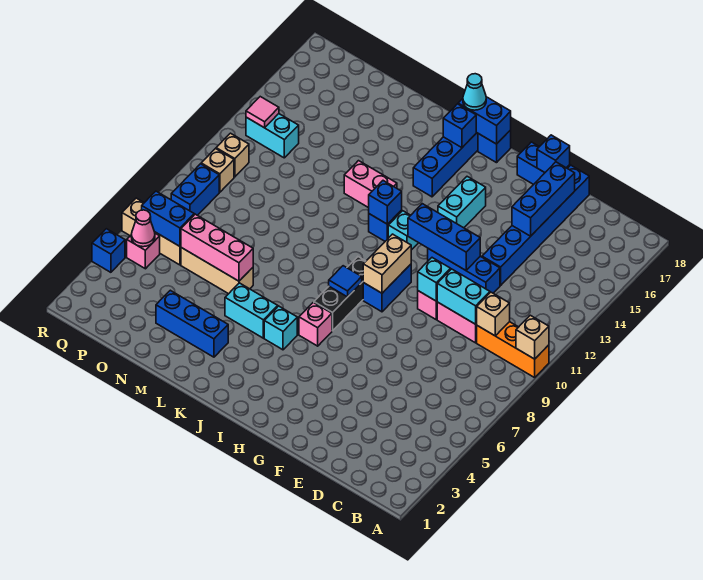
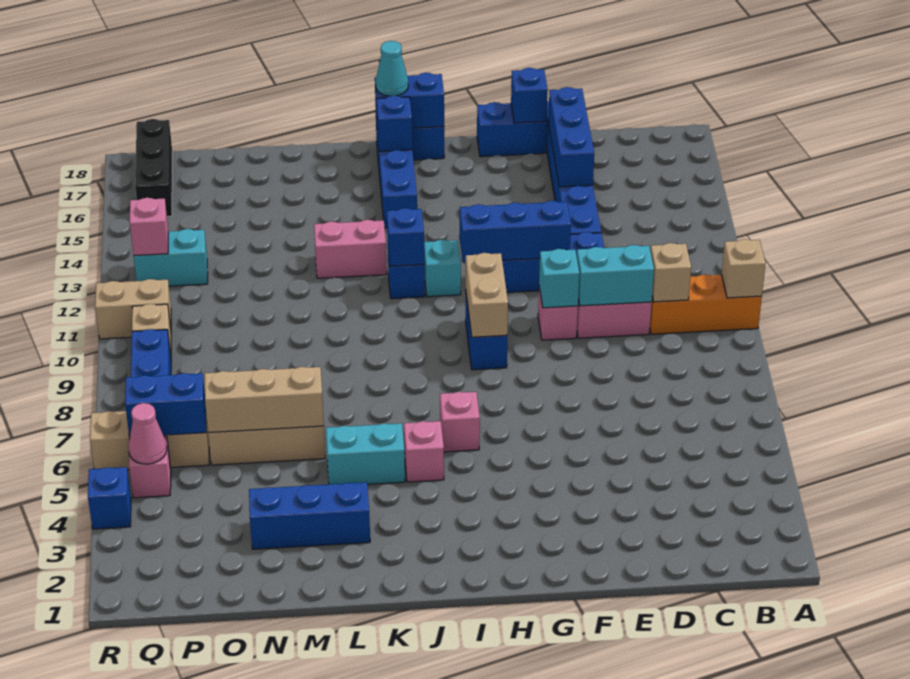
cyan 1x2 brick [438,177,486,228] -> none
black 1x3 brick [314,257,366,331] -> black 1x3 brick moved to [135,119,172,217]
blue 1x1 tile [329,266,362,297] -> none
cyan 1x1 brick [264,306,297,350] -> pink 1x1 brick [404,421,444,482]
pink 1x3 brick [181,214,253,281] -> tan 1x3 brick [205,367,324,433]
tan 1x1 brick [216,133,249,177] -> tan 1x2 brick [95,279,171,339]
pink 1x1 tile [246,97,279,128] -> pink 1x1 brick [130,198,168,256]

